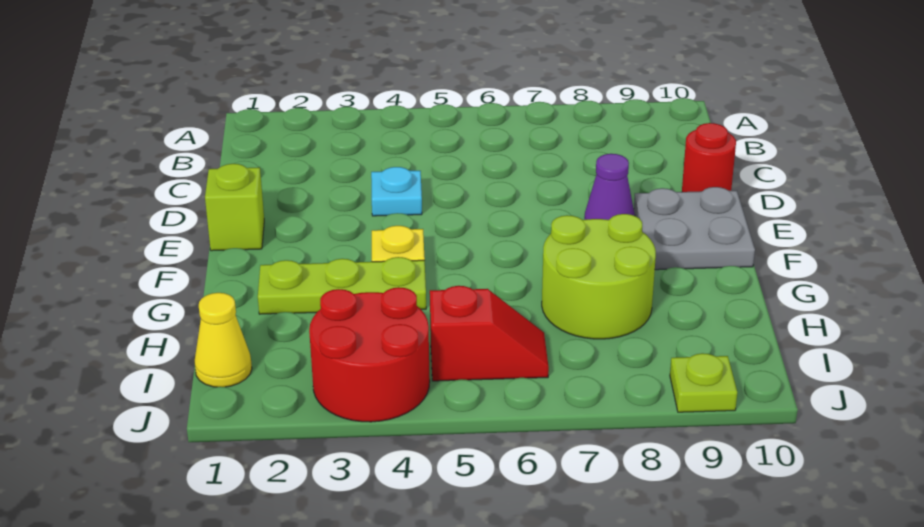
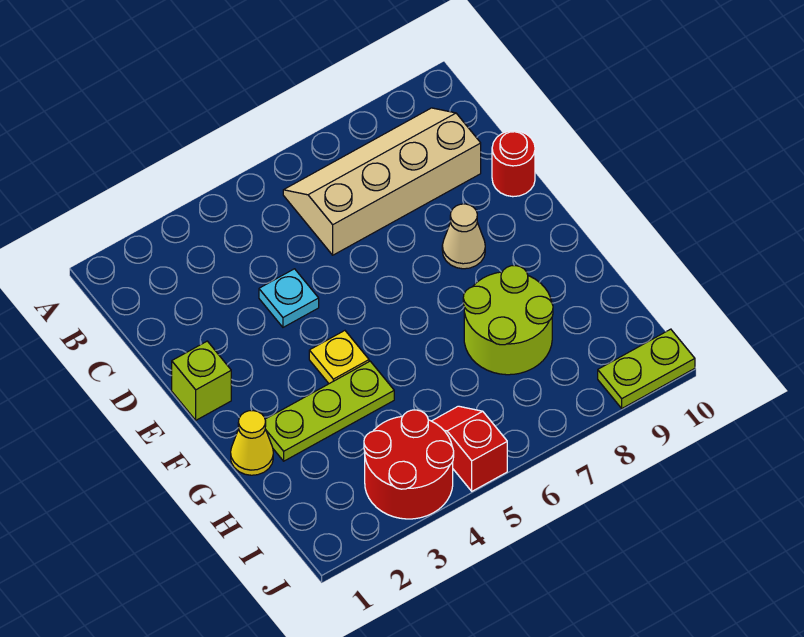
none -> tan 2x4 slope [283,108,481,255]
purple 1x1 cone [584,154,635,220] -> tan 1x1 cone [442,204,485,269]
grey 2x2 plate [634,187,755,270] -> none
yellow 1x1 cone [195,293,252,387] -> yellow 1x1 cone moved to [231,411,273,475]
red 1x2 slope [430,286,549,381] -> red 1x2 slope turned to [432,406,507,491]
lime 1x1 plate [670,353,737,412] -> lime 1x2 plate [598,329,695,408]

